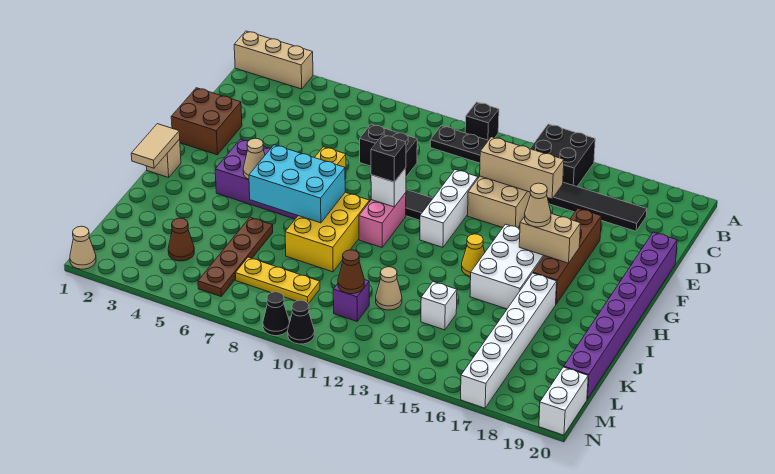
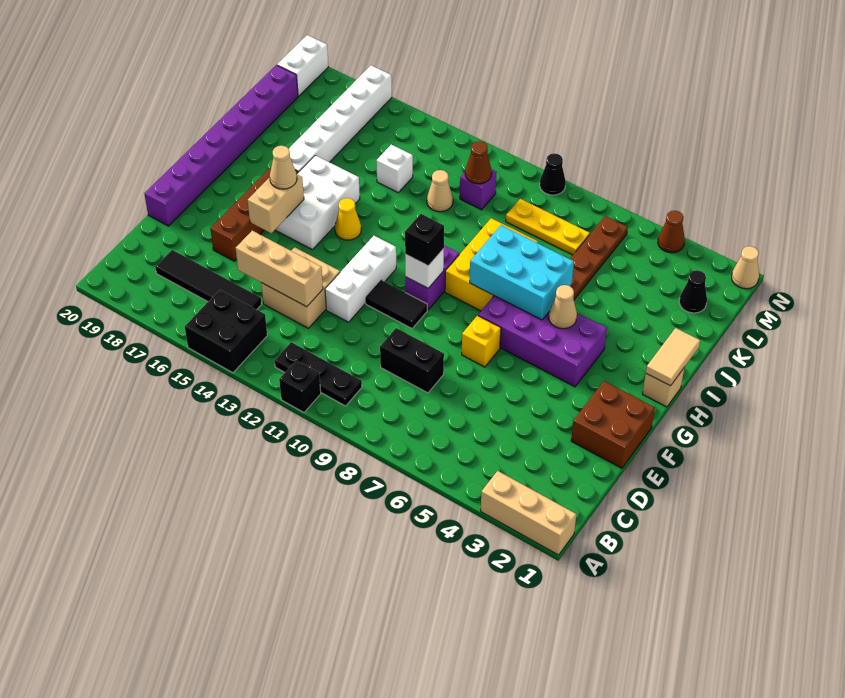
pink 1x2 brick [359,193,406,247] -> purple 1x2 brick [406,246,459,310]
tan 1x2 brick [519,214,581,263] -> tan 1x2 brick turned to [248,174,304,233]
brown 1x1 cone [168,218,194,261] -> brown 1x1 cone moved to [658,211,685,253]
black 1x1 cone [288,300,314,344] -> black 1x1 cone moved to [679,270,707,313]

